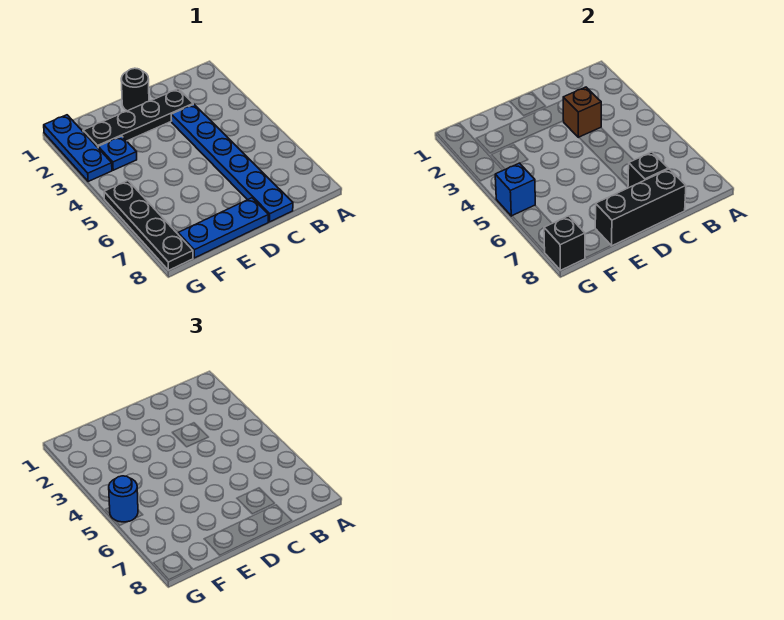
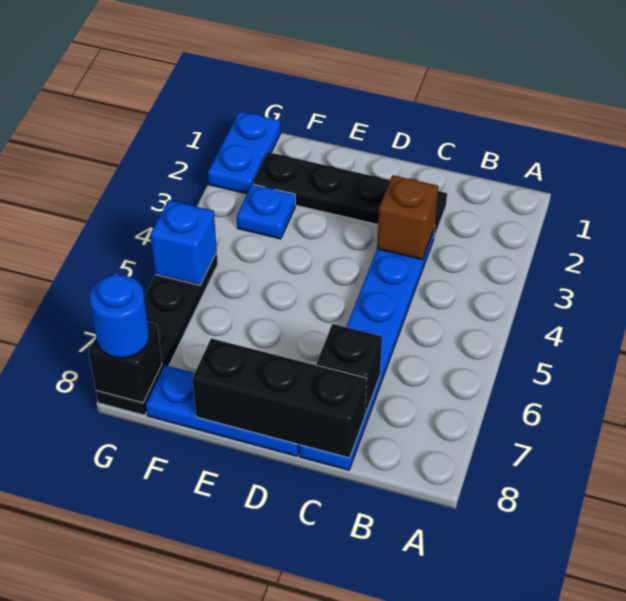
black 1x1 round brick [121,68,149,111] -> none
blue 1x3 plate [44,115,112,181] -> blue 1x2 plate [208,111,281,194]
blue 1x1 round brick [109,476,138,522] -> blue 1x1 round brick moved to [90,275,149,358]

